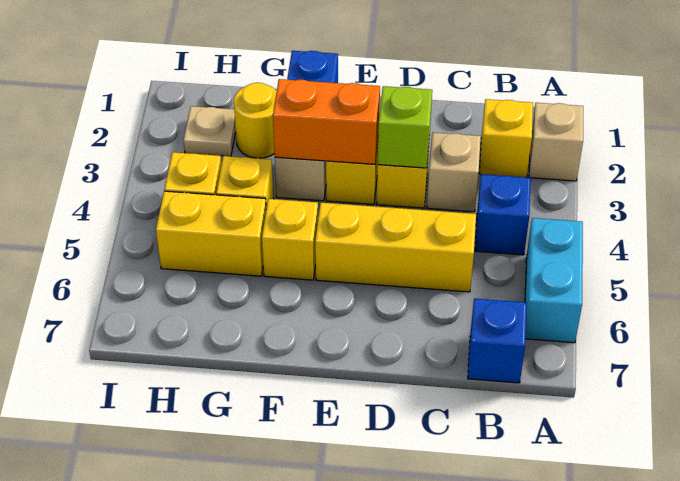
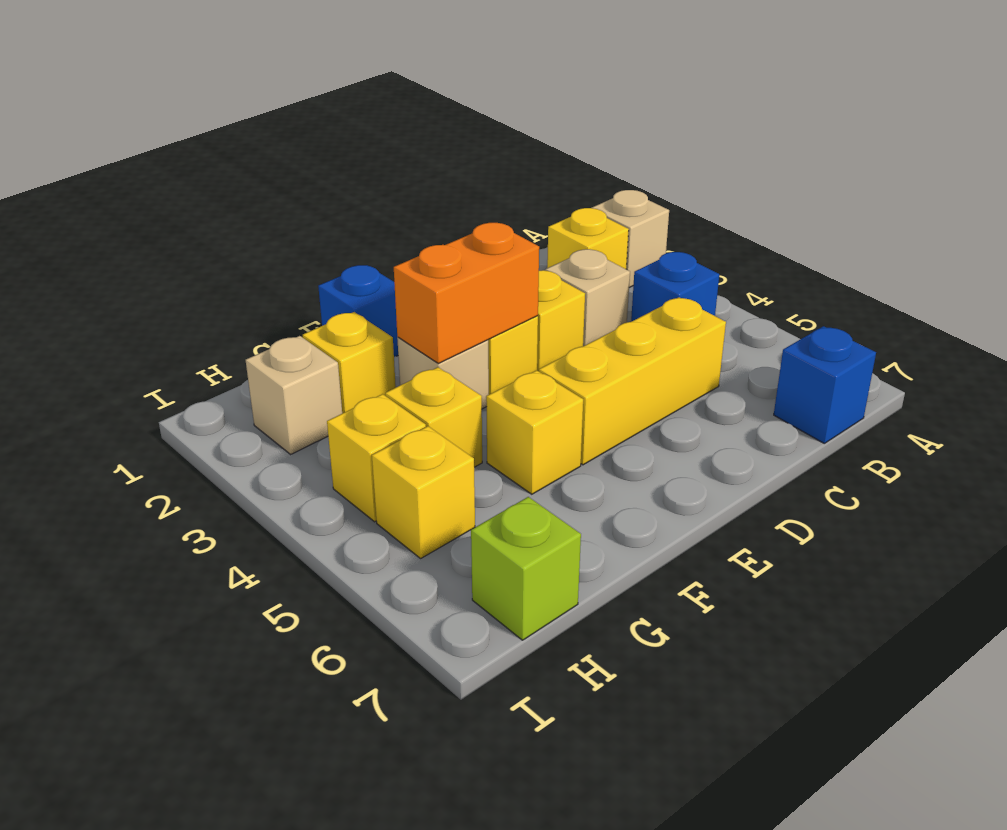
cyan 1x2 brick [525,218,583,343] -> none
lime 1x1 brick [378,86,432,168] -> lime 1x1 brick moved to [471,497,581,640]
yellow 1x1 round brick [234,83,277,158] -> yellow 1x1 brick [303,312,396,413]
yellow 1x2 brick [156,191,266,276] -> yellow 1x1 brick [372,426,475,558]
tan 1x1 plate [183,106,236,156] -> tan 1x1 brick [246,336,342,454]

